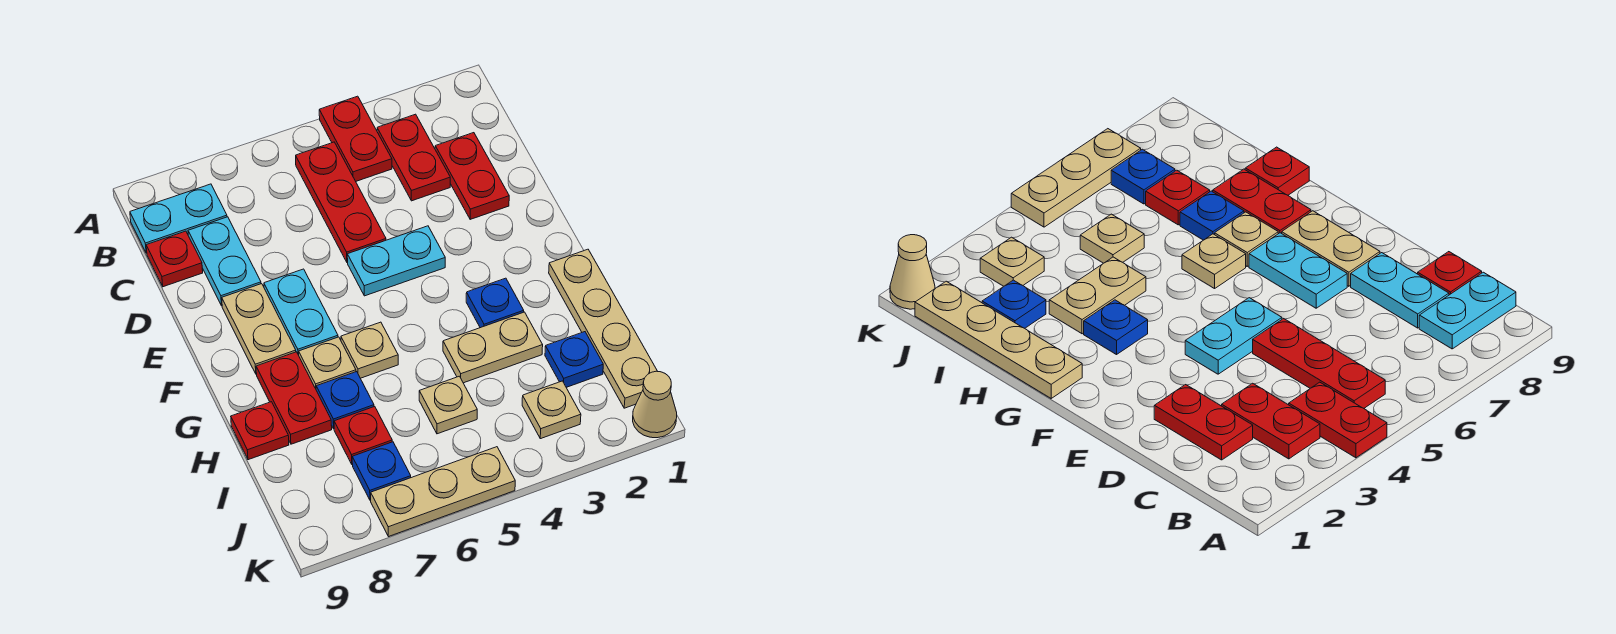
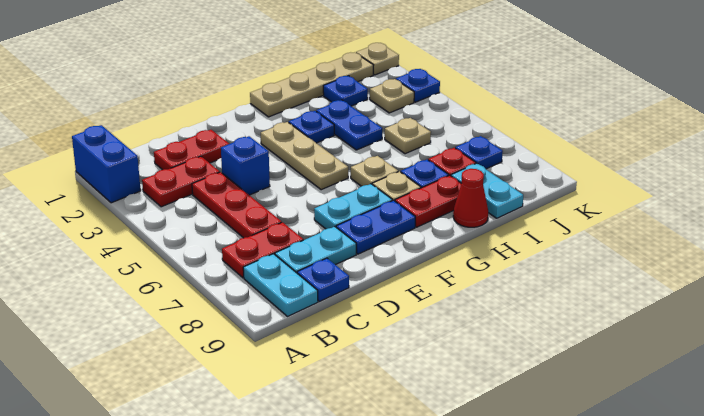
none -> blue 1x2 brick [72,125,141,203]
red 1x2 plate [319,96,392,181] -> red 1x2 plate moved to [222,222,303,278]
red 1x3 plate [296,142,386,262] -> red 1x3 plate turned to [192,172,282,238]
red 1x1 plate [146,231,203,287] -> blue 1x1 plate [297,258,349,302]
none -> blue 1x1 brick [221,136,270,195]
cyan 1x2 plate [347,226,445,296] -> cyan 1x2 plate moved to [451,163,523,218]
tan 1x2 plate [222,284,296,374] -> blue 1x2 plate [336,200,415,254]
tan 1x2 plate [443,312,543,383] -> blue 1x2 plate [316,100,382,150]
red 1x1 plate [231,402,289,460] -> red 1x1 cone [453,169,488,227]
tan 1x1 cone [633,371,677,438] -> tan 1x1 plate [356,43,399,75]
none -> blue 1x1 plate [396,69,440,102]
tan 1x3 plate [371,447,515,537] -> tan 1x3 plate moved to [261,122,348,190]

